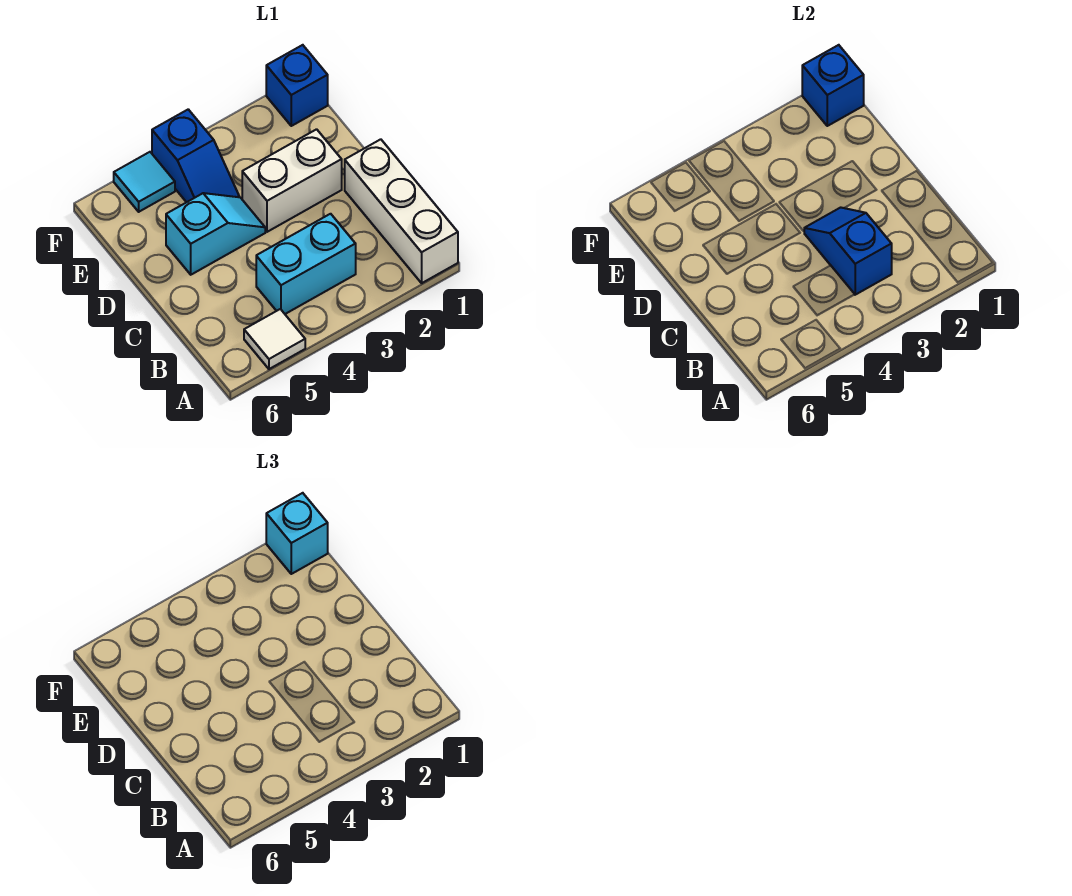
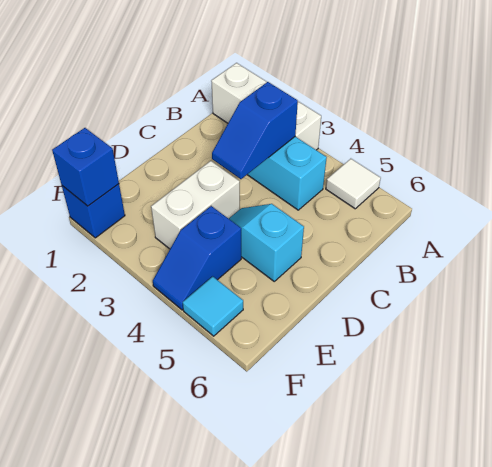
white 1x3 brick [345,139,458,283] -> white 1x3 brick turned to [211,63,321,150]
white 1x2 brick [242,129,342,232] -> white 1x2 brick turned to [151,161,240,249]
blue 1x2 slope [152,109,239,202] -> blue 1x2 slope turned to [153,206,241,310]
cyan 1x1 brick [266,493,328,574] -> none

